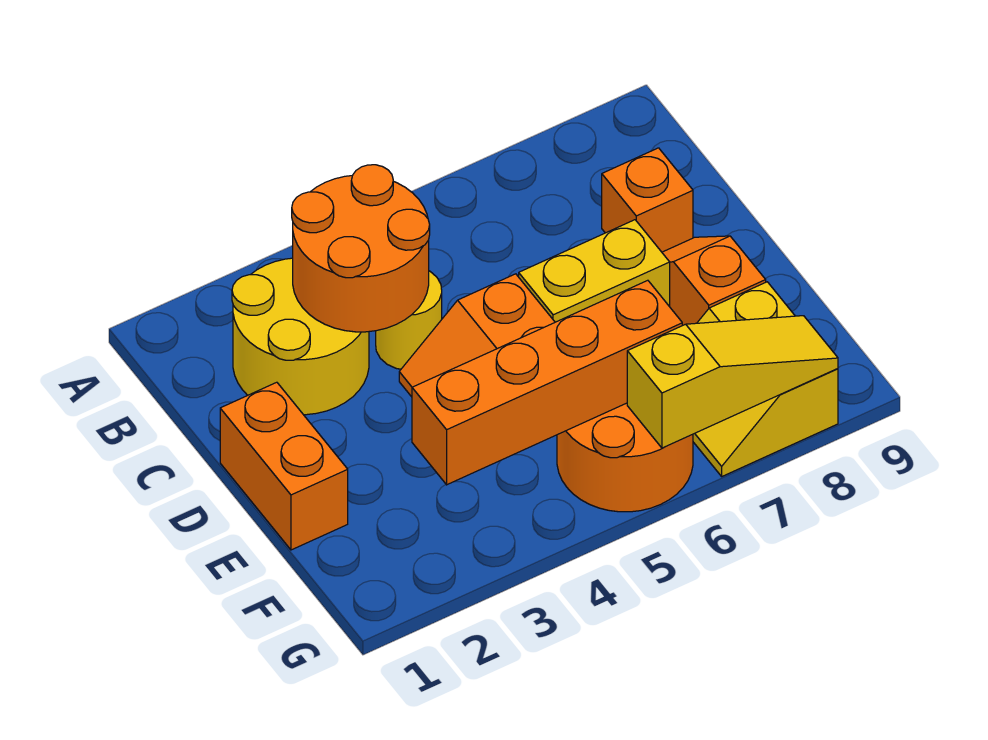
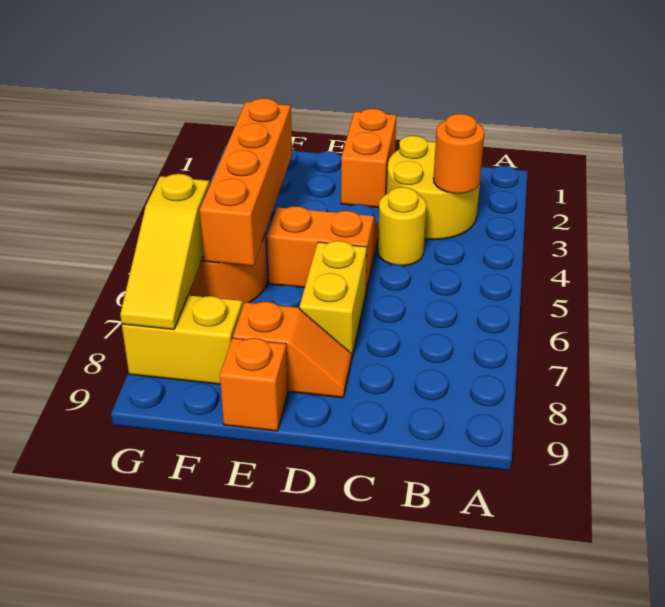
orange 2x2 round brick [292,165,430,332] -> orange 1x1 round brick [433,114,484,194]
orange 1x1 brick [602,148,693,252] -> orange 1x1 brick moved to [220,338,288,431]
orange 1x2 brick [220,382,348,550] -> orange 1x2 brick turned to [341,109,397,207]

